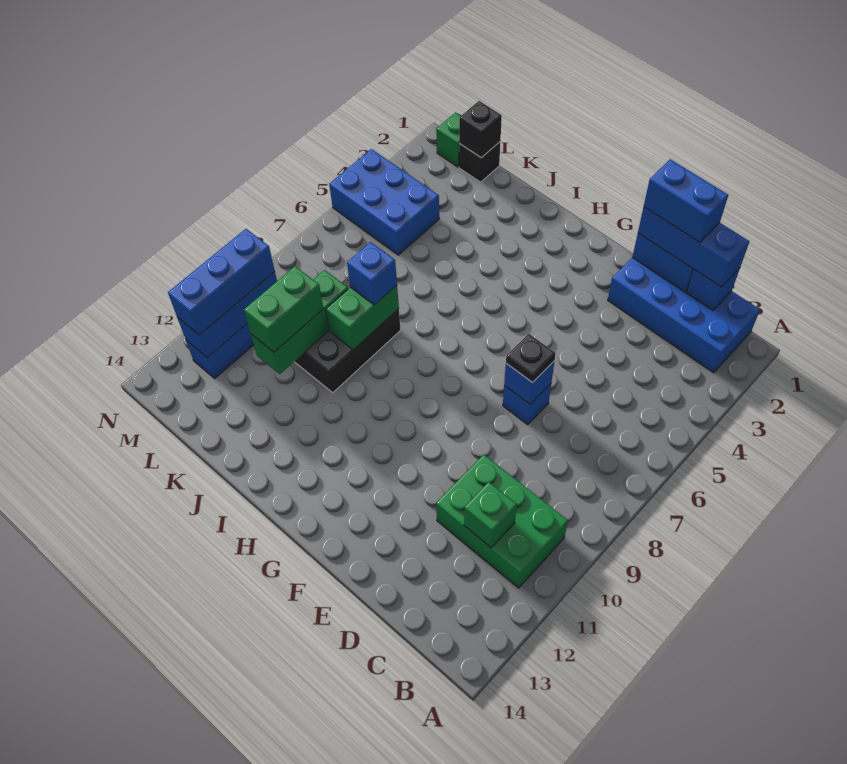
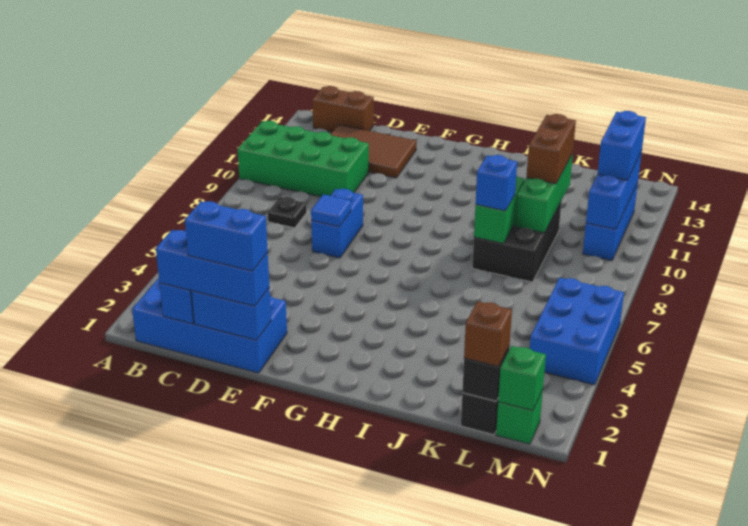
green 2x3 brick [436,454,568,588] -> green 2x4 brick [238,121,369,197]
none -> brown 1x2 brick [312,86,374,132]
green 1x1 brick [464,482,517,548] -> green 1x1 brick moved to [498,346,546,411]
none -> brown 2x3 tile [331,125,416,178]
blue 1x1 brick [503,384,551,425] -> blue 1x2 brick [311,189,363,258]
blue 1x1 brick [504,361,555,404] -> blue 1x1 tile [311,194,351,227]
black 1x1 plate [506,334,556,383] -> black 1x1 plate moved to [268,197,307,228]
green 1x2 brick [244,266,323,352] -> brown 1x2 brick [526,114,576,184]
none -> brown 1x1 brick [464,302,512,367]
blue 2x3 brick [329,149,439,255] -> blue 2x3 brick turned to [530,278,624,385]
blue 1x3 brick [168,229,275,335] -> blue 1x2 brick [598,111,646,180]

